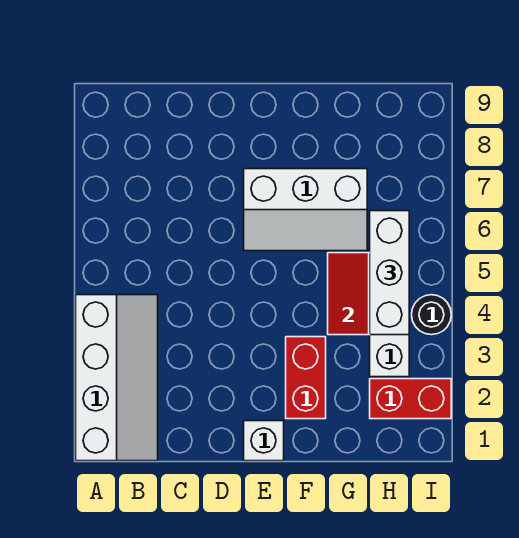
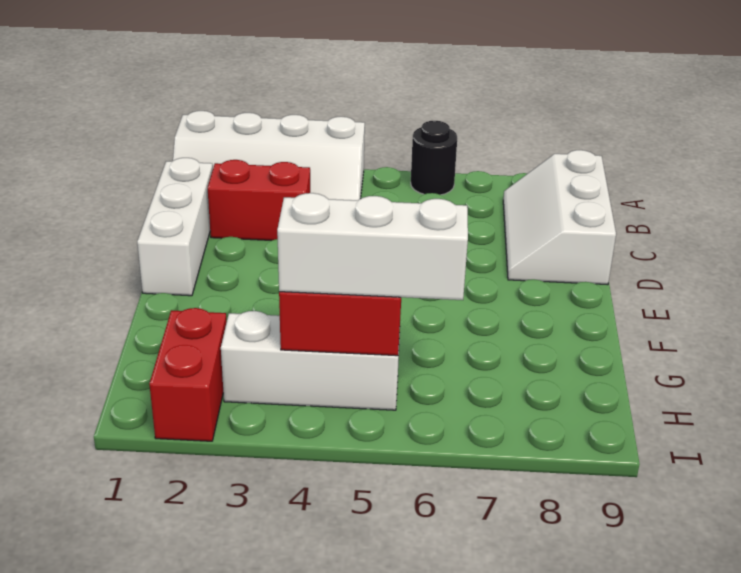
white 1x1 brick [244,421,284,461] -> white 1x3 brick [137,158,213,296]
white 2x3 slope [244,169,367,251] -> white 2x3 slope moved to [503,150,616,285]
red 1x2 brick [286,337,326,419] -> red 1x2 brick moved to [208,160,310,240]
black 1x1 round brick [412,295,451,335] -> black 1x1 round brick moved to [411,121,457,195]

